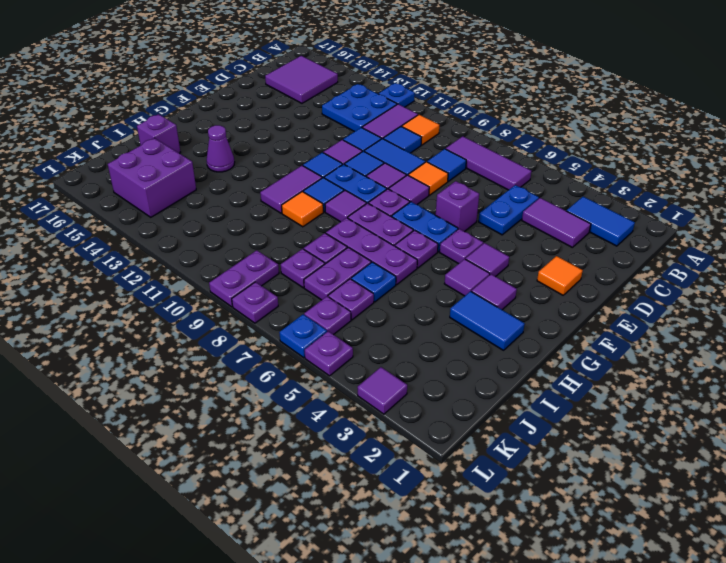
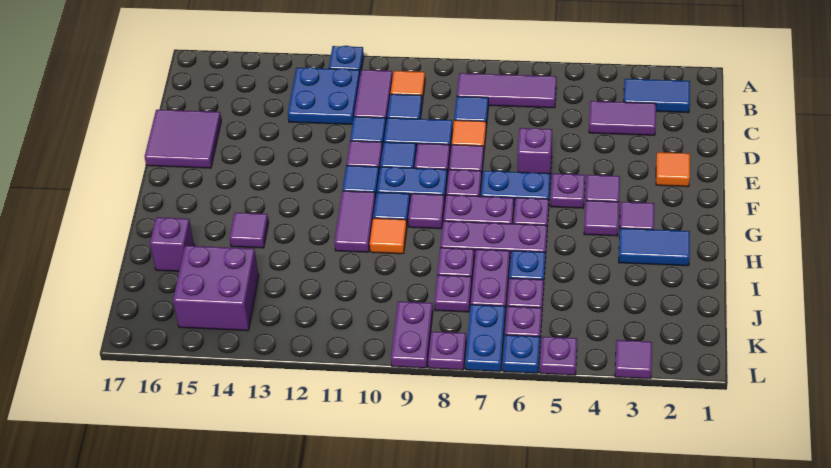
purple 2x2 tile [265,56,338,103] -> purple 2x2 tile moved to [145,110,221,168]
blue 1x2 plate [479,185,539,235] -> blue 1x2 plate moved to [465,305,505,372]
purple 1x1 cone [207,125,235,172] -> purple 1x1 tile [230,213,269,248]

